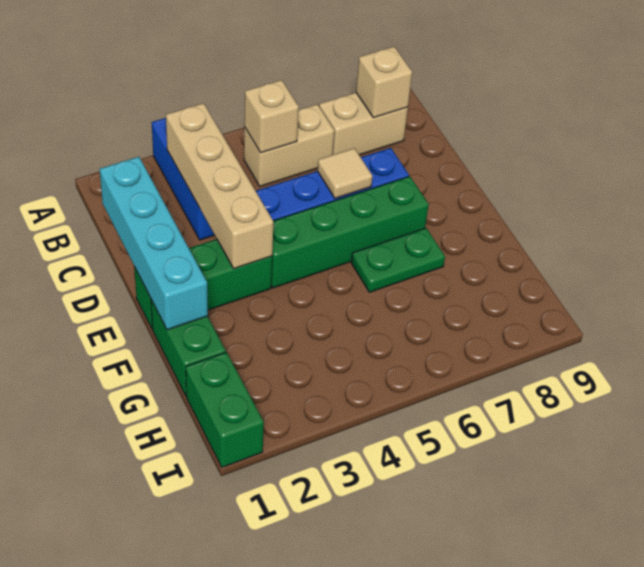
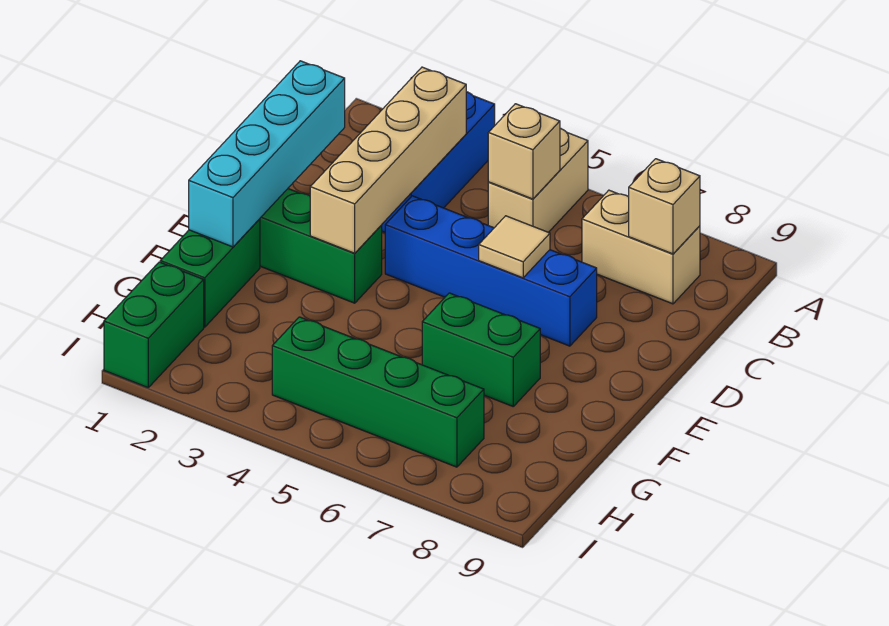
tan 1x2 brick [244,104,334,186] -> tan 1x2 brick turned to [488,128,588,232]
green 1x4 brick [271,176,429,288] -> green 1x4 brick moved to [272,317,484,467]
green 1x2 plate [351,228,445,292] -> green 1x2 brick [422,293,540,406]

